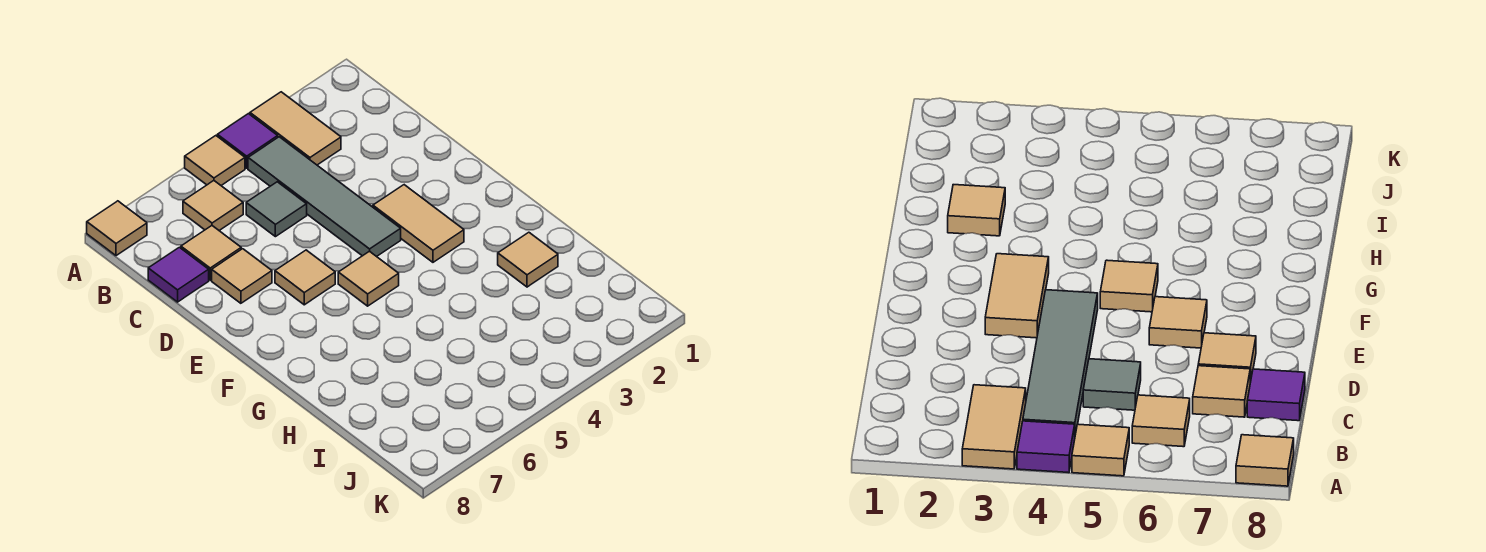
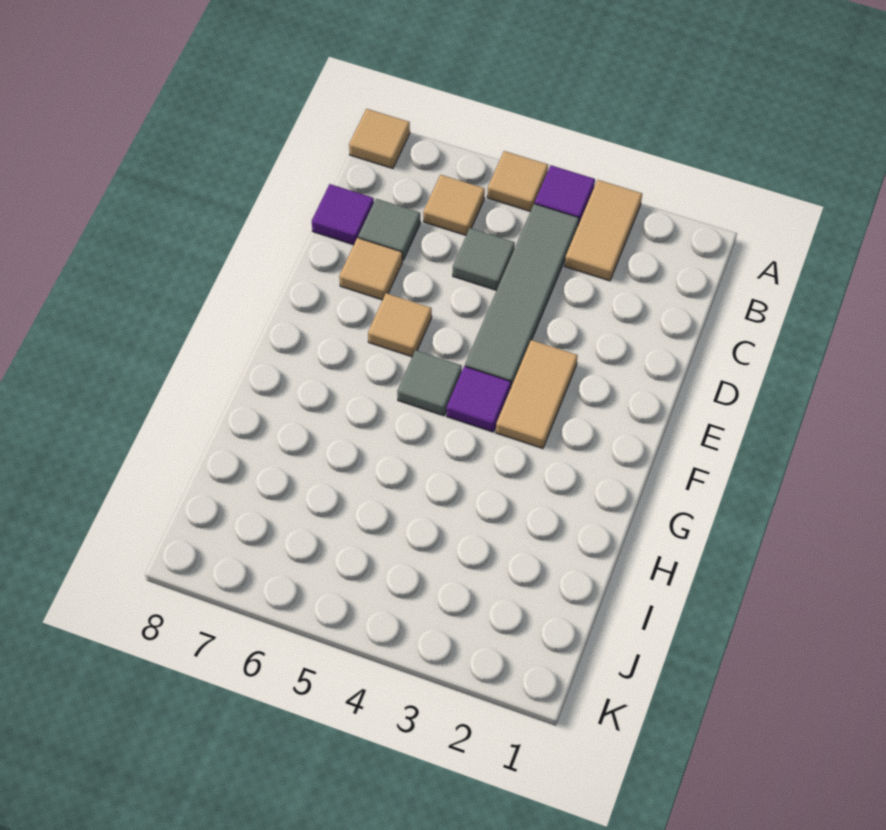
tan 1x1 tile [181,226,241,280] -> grey 1x1 tile [358,199,420,260]
none -> purple 1x1 tile [447,366,511,432]
tan 1x1 tile [338,251,399,306] -> grey 1x1 tile [397,350,462,416]
tan 1x1 tile [498,232,558,287] -> none

